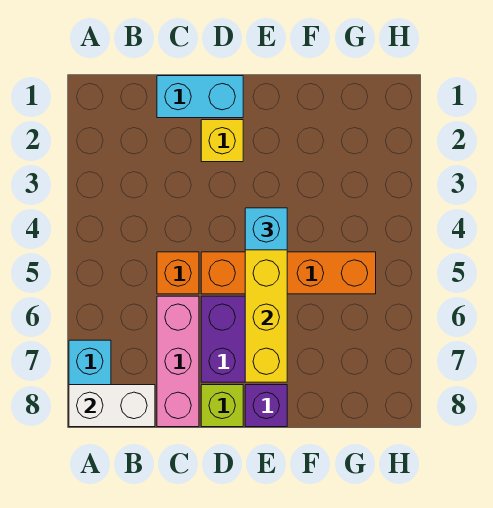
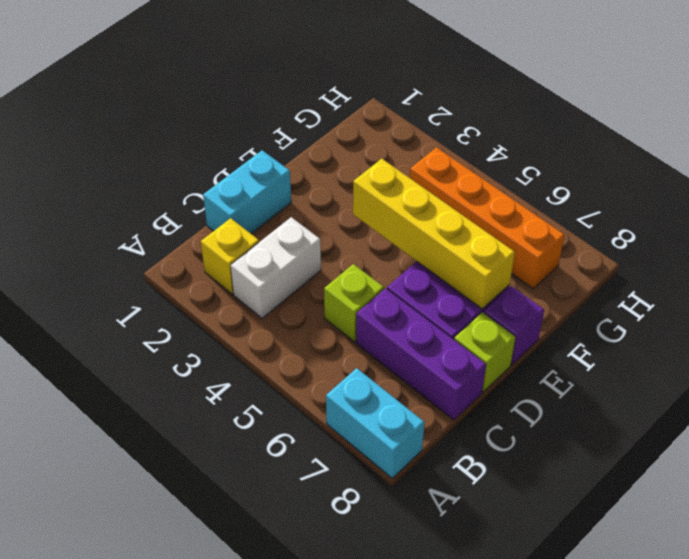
white 1x2 brick [69,385,155,427] -> white 1x2 brick moved to [231,217,321,318]
orange 1x1 brick [157,252,199,294] -> lime 1x1 brick [324,264,384,342]
pink 1x3 brick [157,296,199,427] -> purple 1x3 brick [356,288,486,420]
yellow 1x1 brick [201,120,243,162] -> yellow 1x1 brick moved to [201,218,259,294]
orange 1x4 brick [201,252,376,294] -> orange 1x4 brick turned to [410,147,565,289]
cyan 1x1 brick [245,208,287,250] -> none

